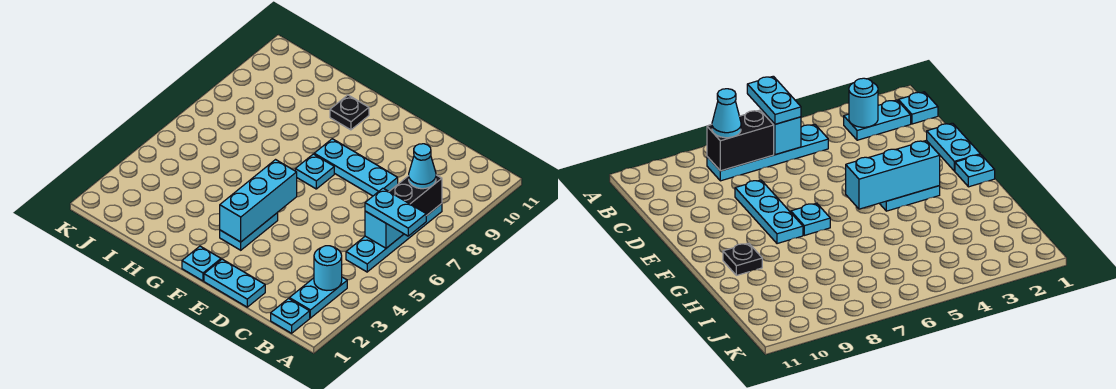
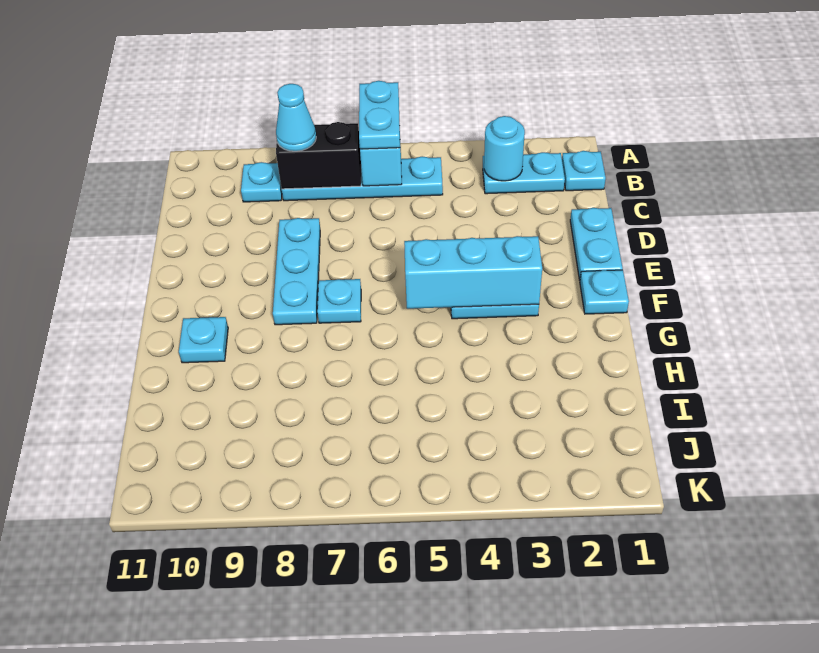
none -> cyan 1x1 plate [241,162,282,202]
black 1x1 plate [330,95,369,130] -> cyan 1x1 plate [179,317,228,363]

